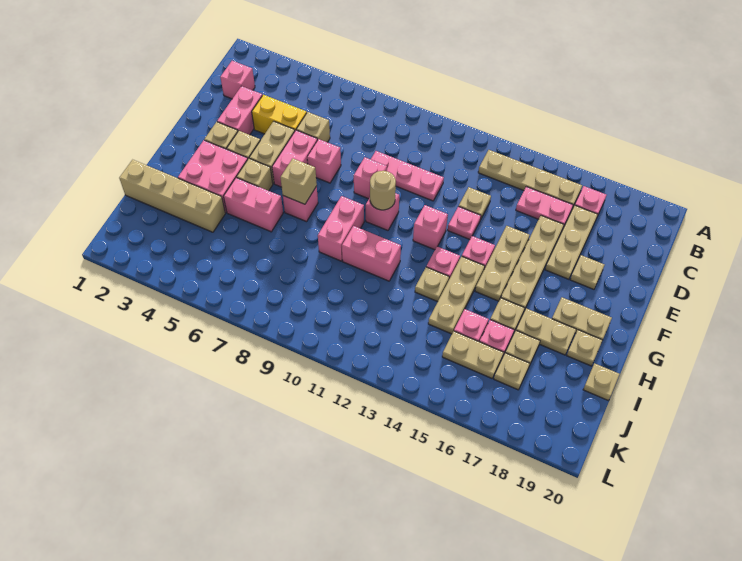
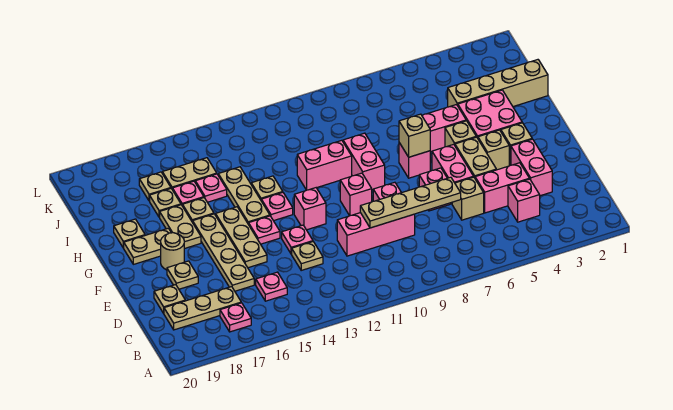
tan 1x4 plate [478,150,582,206] -> tan 1x4 plate moved to [360,177,461,228]
pink 1x1 brick [220,61,255,99] -> pink 1x1 brick moved to [508,179,540,222]
pink 1x2 plate [516,187,573,227] -> pink 1x1 plate [256,272,287,301]
tan 1x3 plate [545,205,598,279] -> tan 1x3 plate turned to [164,287,241,330]
yellow 1x2 brick [252,95,307,134] -> pink 1x2 brick [475,163,529,213]
pink 1x3 plate [371,151,444,201] -> pink 1x3 brick [337,213,415,256]
tan 1x1 round brick [370,171,396,210] -> tan 1x1 round brick moved to [161,233,184,270]
tan 1x2 plate [516,308,576,355] -> tan 1x2 plate turned to [160,205,201,249]
tan 1x1 plate [583,363,620,401] -> tan 1x1 plate moved to [154,285,185,313]

